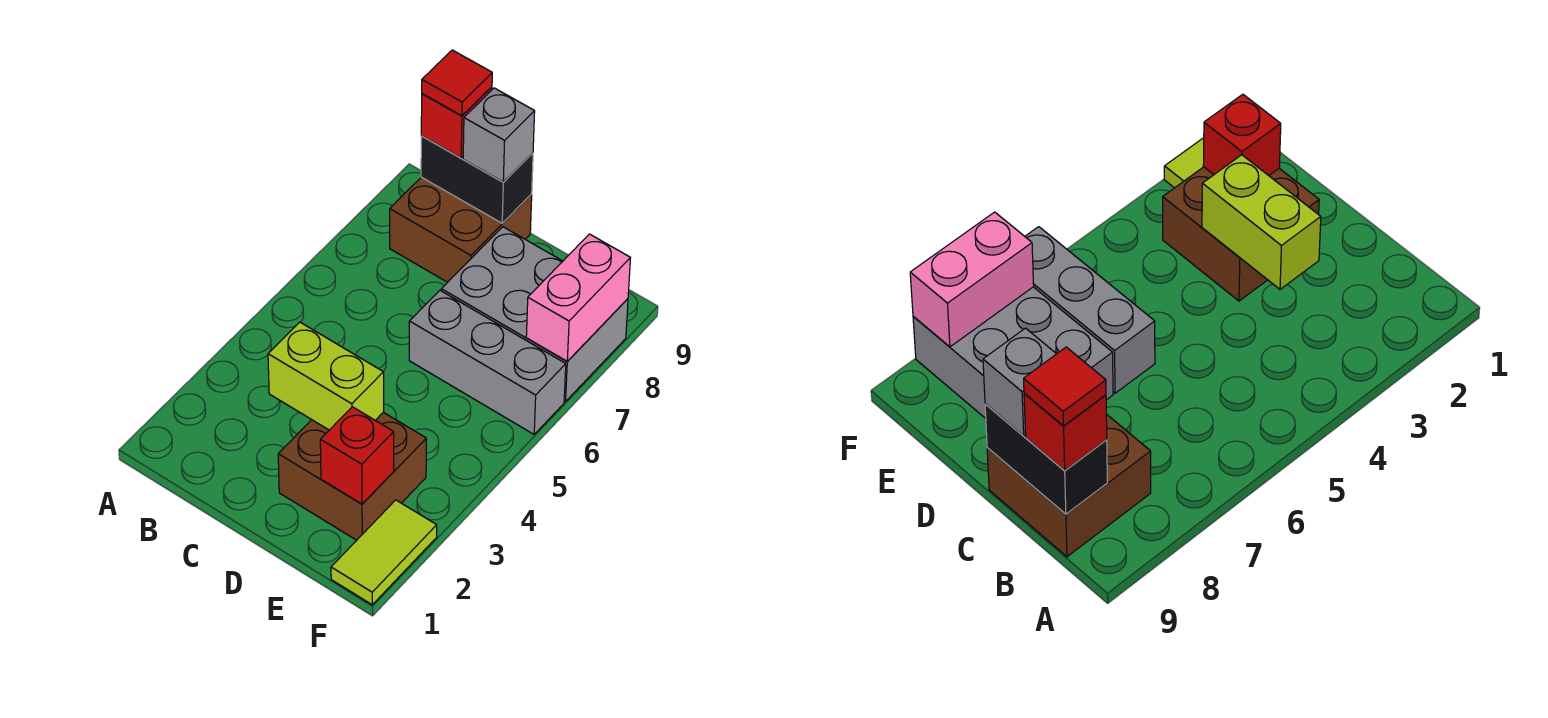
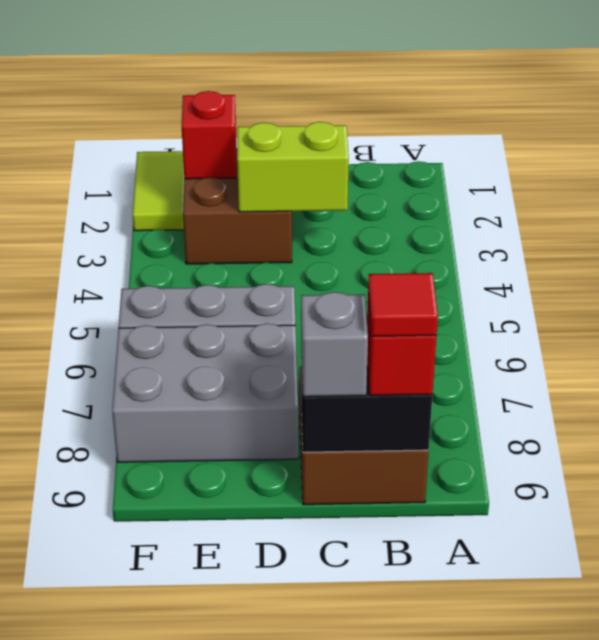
pink 1x2 brick [526,234,630,361] -> none

